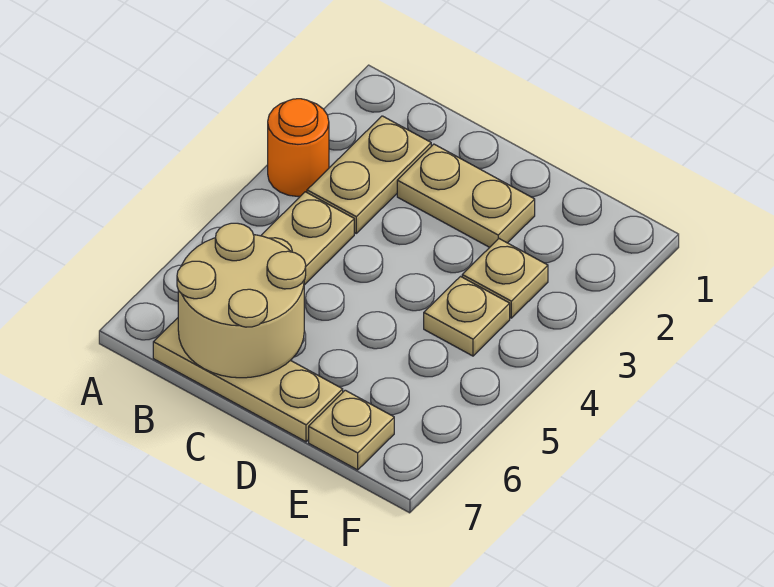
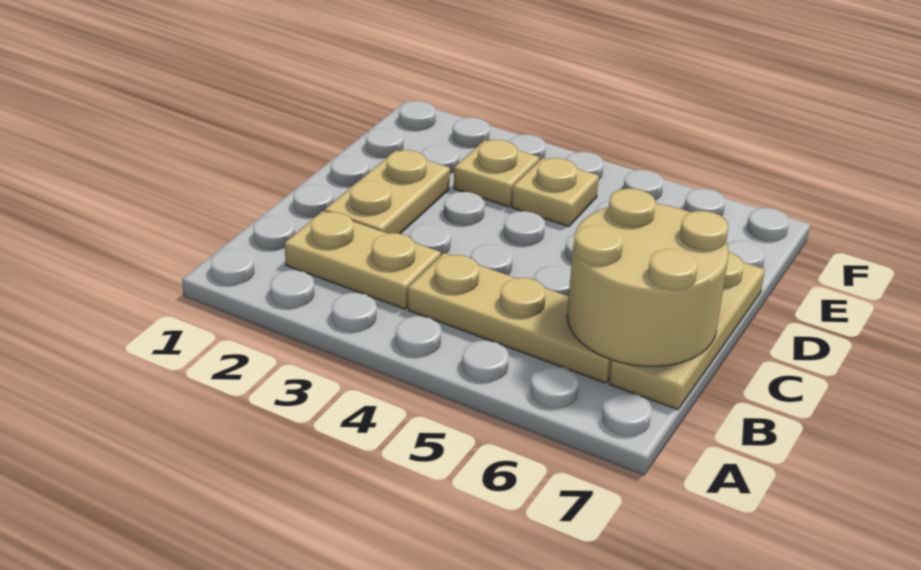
orange 1x1 round brick [268,99,329,196] -> none
tan 1x1 plate [309,390,394,470] -> none

